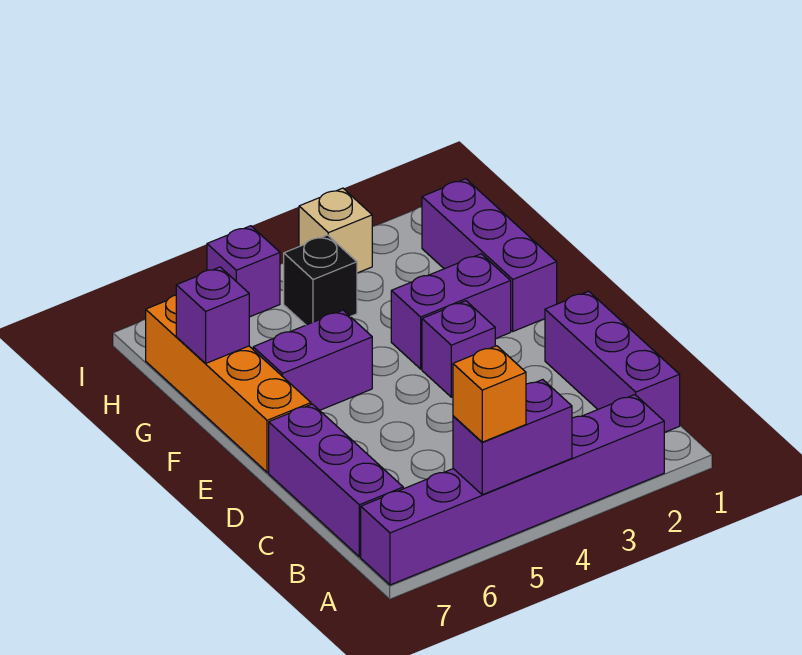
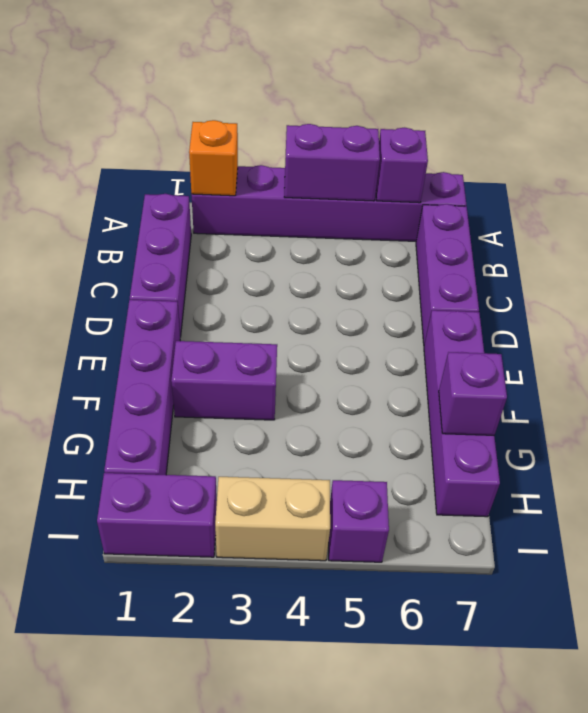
orange 1x1 brick [453,346,526,442] -> orange 1x1 brick moved to [189,120,238,196]
purple 1x1 brick [422,301,495,397] -> purple 1x1 brick moved to [376,128,428,203]
orange 1x4 brick [146,295,311,472] -> purple 1x4 brick [424,310,500,517]
purple 1x3 brick [422,179,557,331] -> purple 1x4 brick [104,300,180,475]
purple 1x2 brick [253,310,372,410] -> purple 1x2 brick moved to [97,473,217,557]
black 1x1 brick [284,235,357,325] -> none
tan 1x1 brick [299,188,372,273] -> tan 1x2 brick [215,477,330,561]

